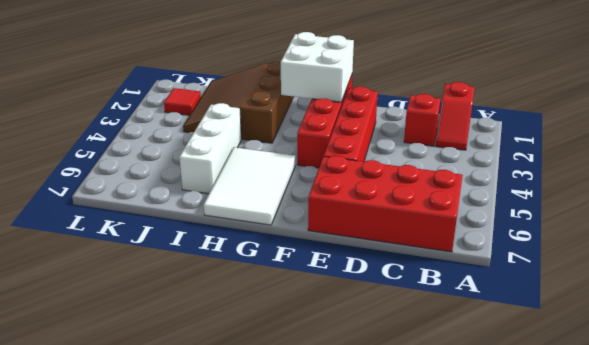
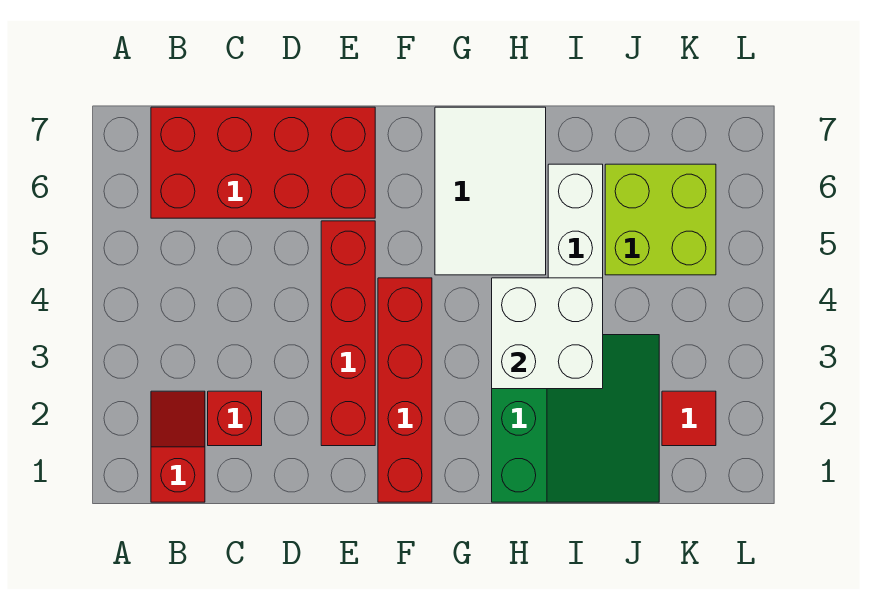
white 2x2 brick [281,32,354,102] -> white 2x2 brick moved to [492,278,603,389]
brown 3x3 slope [183,62,294,143] -> green 3x3 slope [492,335,659,502]
none -> lime 2x2 brick [605,164,716,275]

